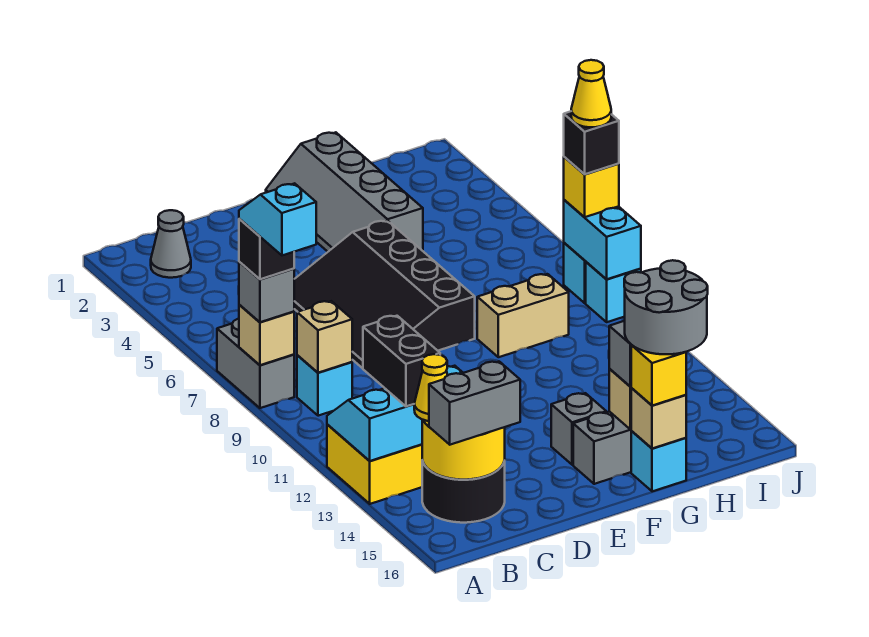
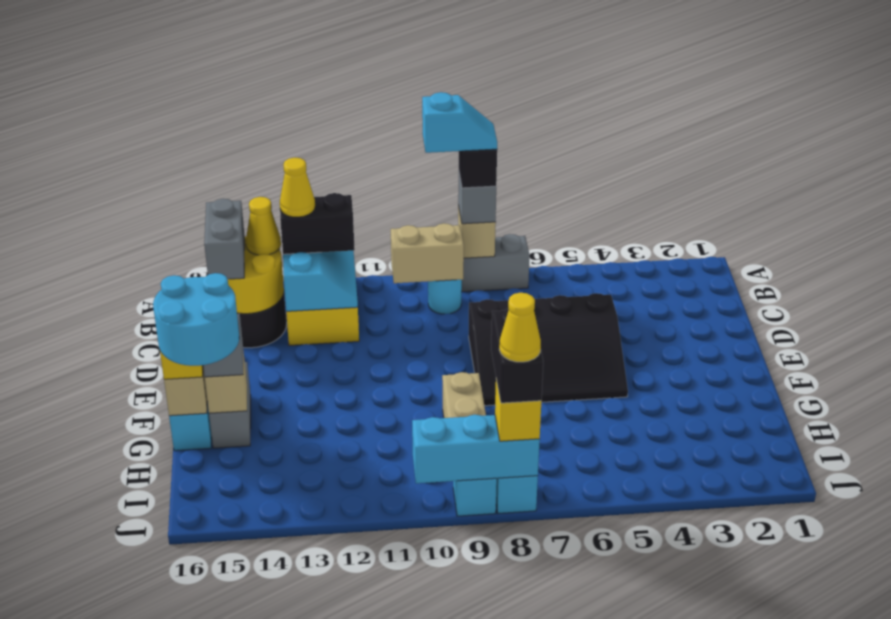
grey 1x1 cone [151,210,191,278] -> none
cyan 1x1 brick [297,355,352,416] -> cyan 1x1 round brick [428,280,462,314]
tan 1x1 brick [297,301,352,373] -> tan 1x2 brick [391,223,464,283]
none -> yellow 1x1 cone [280,157,315,217]
black 3x4 slope [294,221,475,368] -> black 3x4 slope turned to [469,293,628,406]
grey 2x4 slope [266,132,423,252] -> none
grey 1x1 brick [551,393,606,465] -> none
grey 2x2 round brick [624,260,708,354] -> cyan 2x2 round brick [153,273,239,366]
cyan 1x2 brick [564,200,641,279] -> cyan 1x3 brick [412,415,540,483]
black 1x1 brick [564,111,619,174] -> black 1x2 brick [491,309,543,403]

